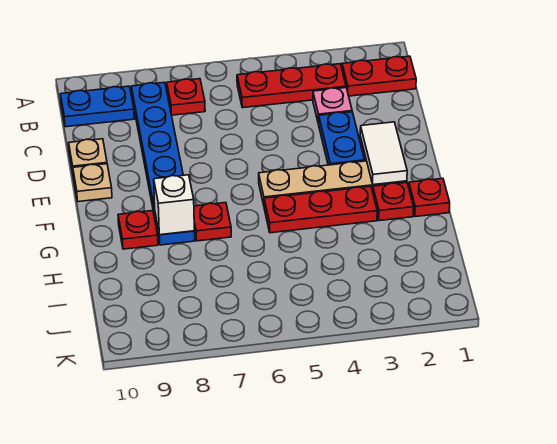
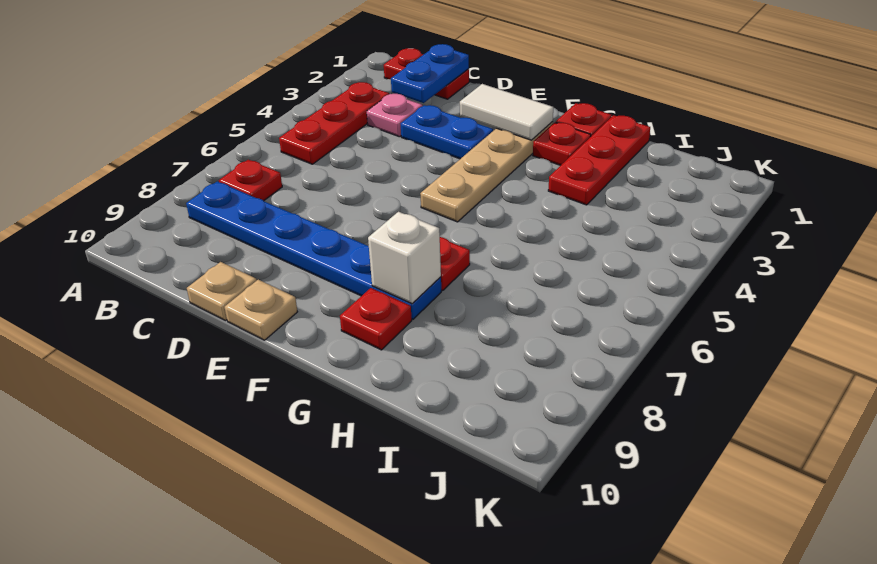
red 1x2 plate [342,56,416,96] -> red 1x2 plate turned to [384,48,469,99]
blue 1x2 plate [61,86,134,127] -> blue 1x2 plate moved to [391,44,469,103]
red 1x3 plate [264,186,377,233] -> red 1x3 plate moved to [548,115,650,205]

